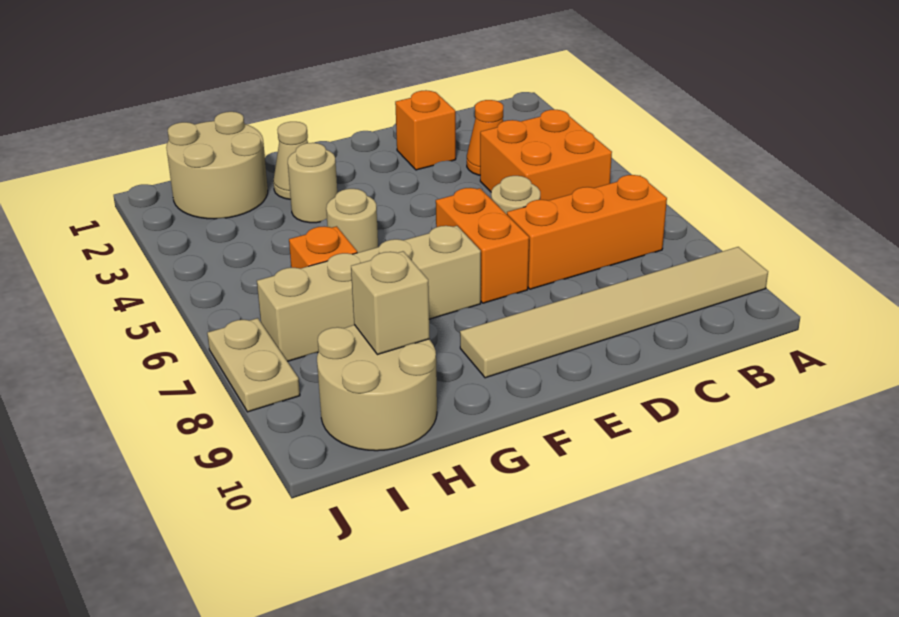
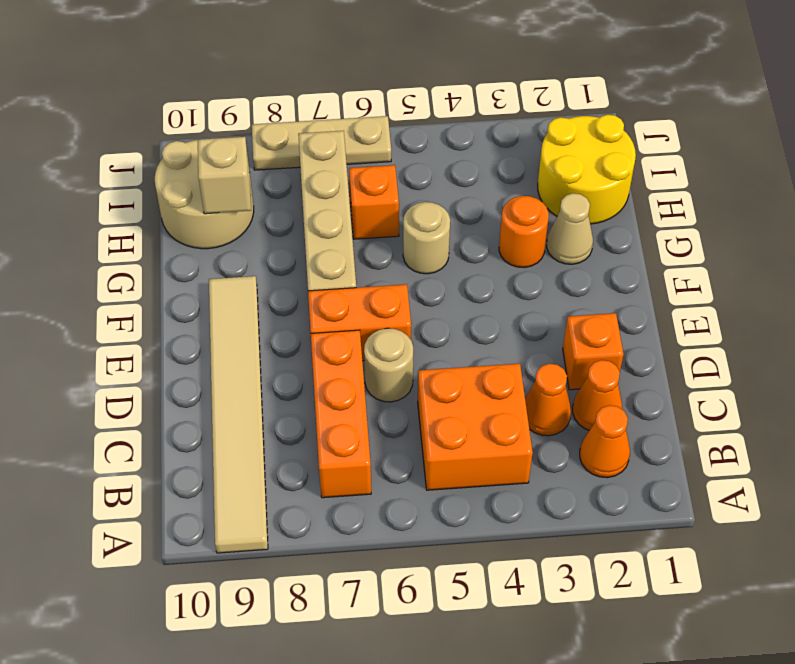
none -> orange 1x1 cone [580,405,630,478]
none -> orange 1x1 cone [573,360,622,430]
tan 1x1 round brick [288,143,337,223] -> orange 1x1 round brick [499,196,549,268]
tan 2x2 round brick [166,112,268,219] -> yellow 2x2 round brick [538,115,636,224]
tan 1x2 plate [207,318,300,412] -> tan 1x3 plate [252,116,391,170]

